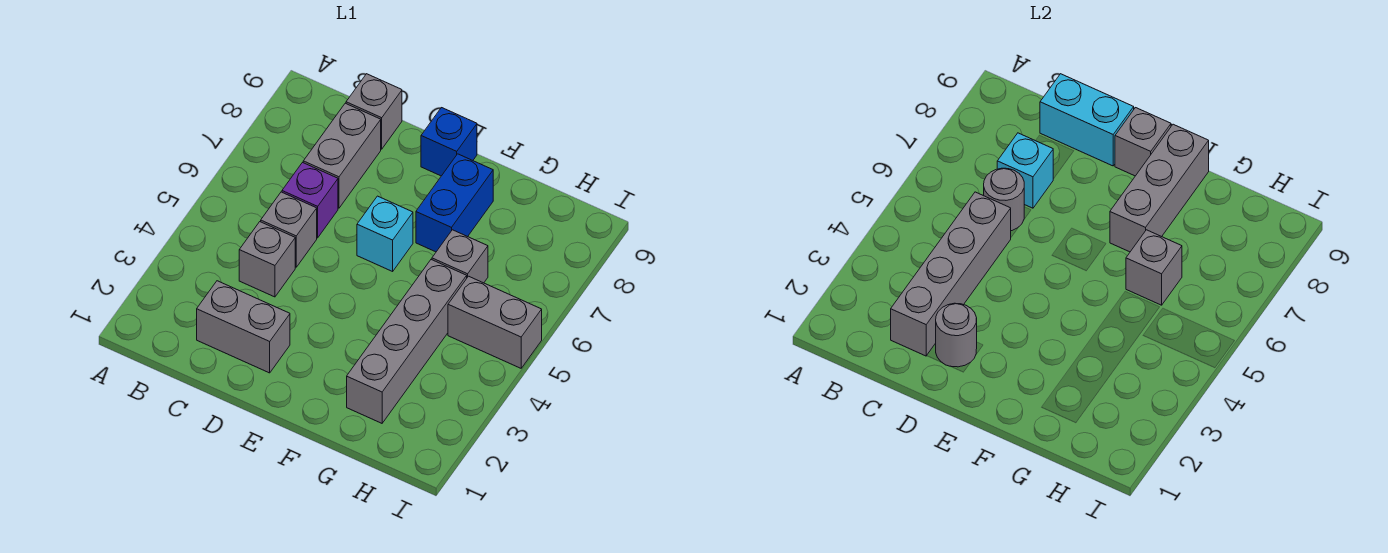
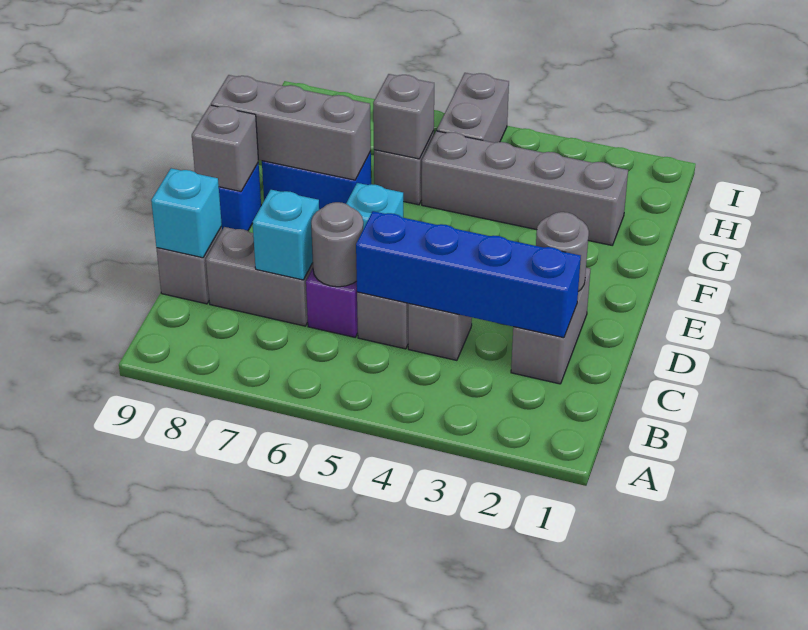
grey 1x4 brick [891,192,1011,356] -> blue 1x4 brick [356,211,581,338]
cyan 1x2 brick [1040,74,1134,166] -> cyan 1x1 brick [151,168,222,258]

